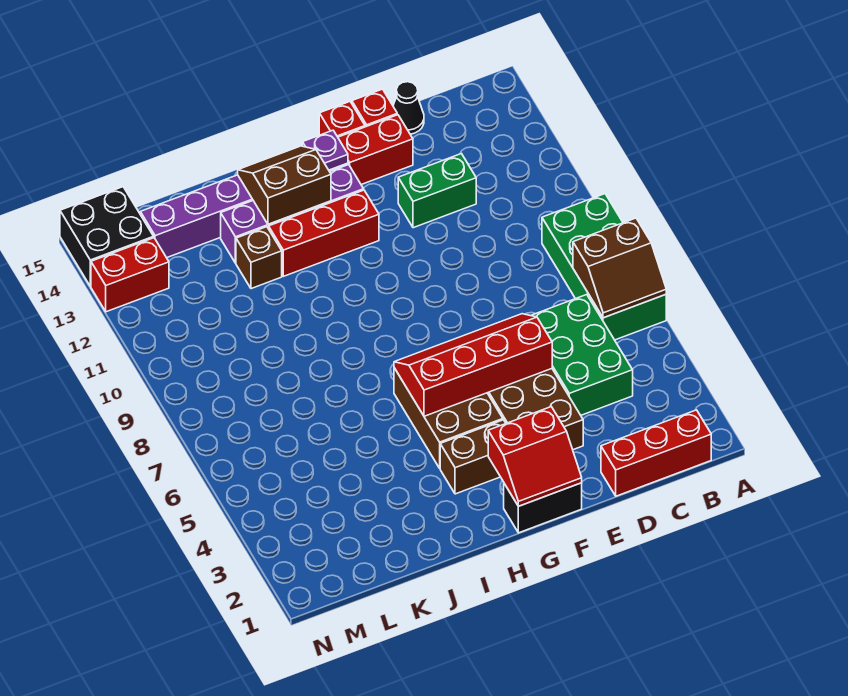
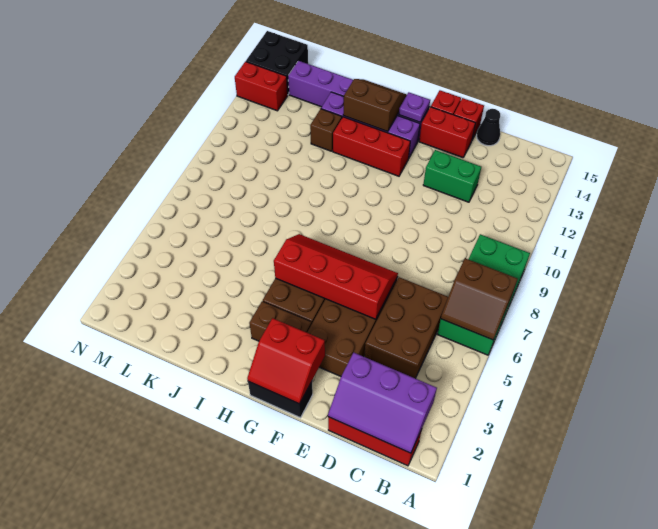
none -> purple 2x3 slope [328,352,437,453]
green 2x3 brick [531,295,633,415] -> brown 2x3 brick [364,277,448,378]

